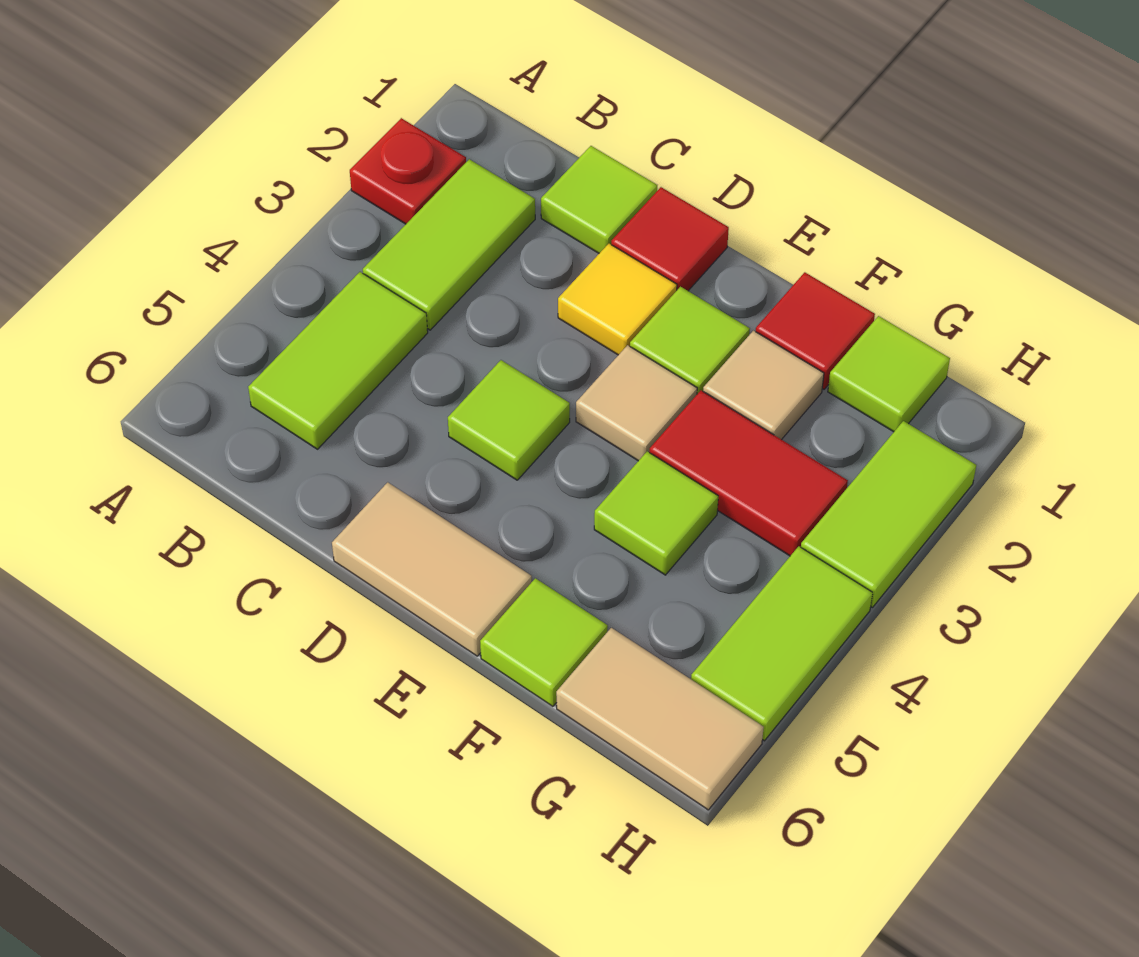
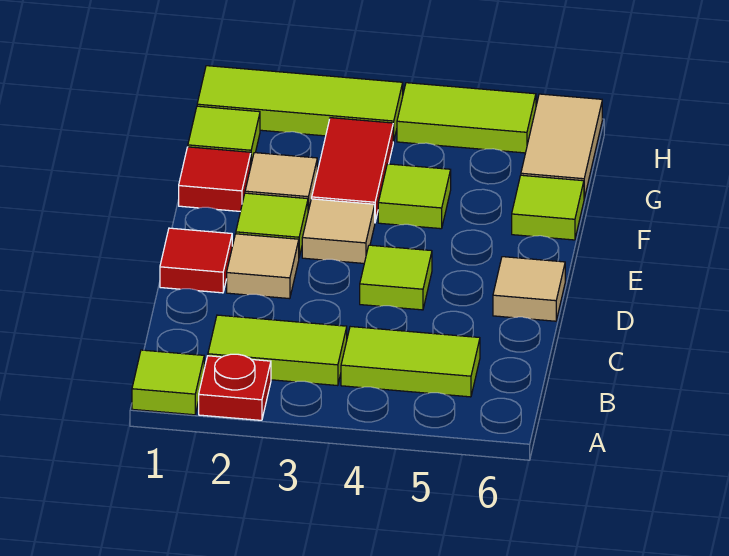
lime 1x1 tile [541,146,657,253] -> lime 1x1 tile moved to [132,350,204,415]
yellow 1x1 tile [558,244,677,355] -> tan 1x1 tile [227,234,299,299]
tan 1x2 tile [332,482,532,656] -> tan 1x1 tile [493,257,565,321]
lime 1x2 tile [801,421,976,608] -> lime 1x3 tile [197,66,403,141]

